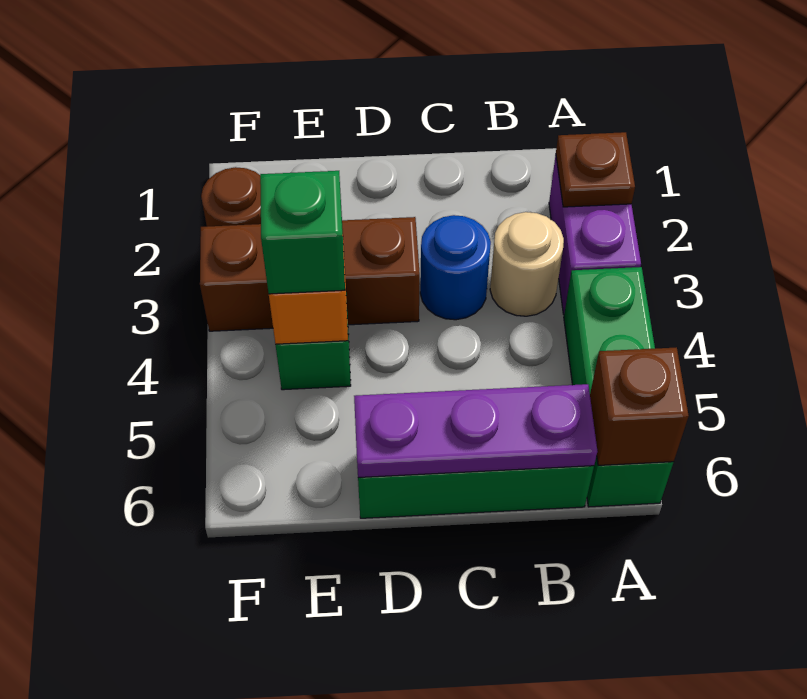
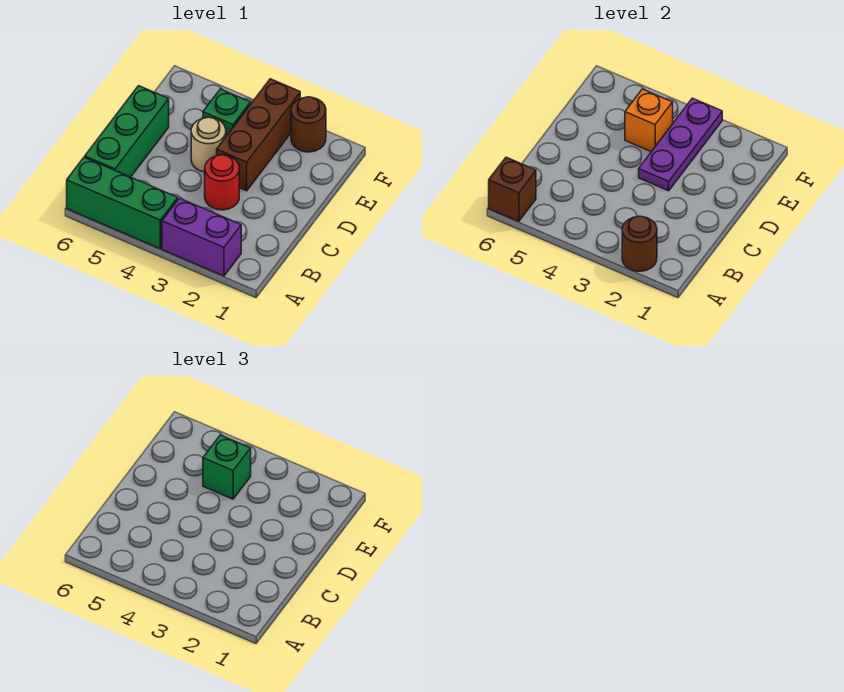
brown 1x1 plate [556,132,635,207] -> brown 1x1 round brick [622,216,657,271]
tan 1x1 round brick [490,212,564,316] -> tan 1x1 round brick moved to [191,117,226,172]
purple 1x3 plate [354,384,597,478] -> purple 1x3 plate moved to [639,98,722,191]
blue 1x1 round brick [420,215,491,320] -> red 1x1 round brick [205,155,239,210]

